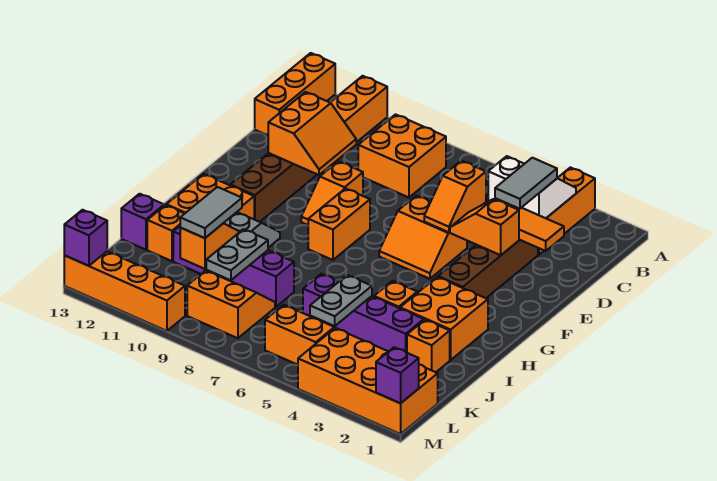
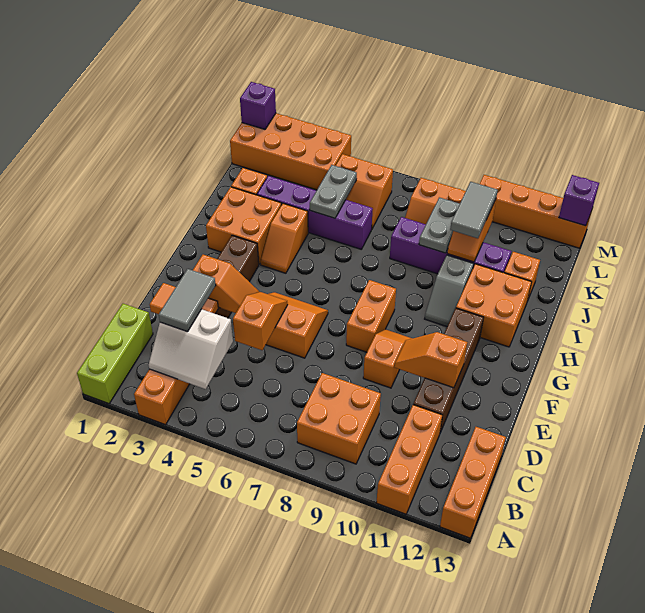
none -> lime 1x3 brick [77,304,153,404]
orange 2x2 slope [268,92,356,175] -> orange 1x2 slope [394,332,467,388]
purple 1x1 brick [121,194,164,250] -> none

